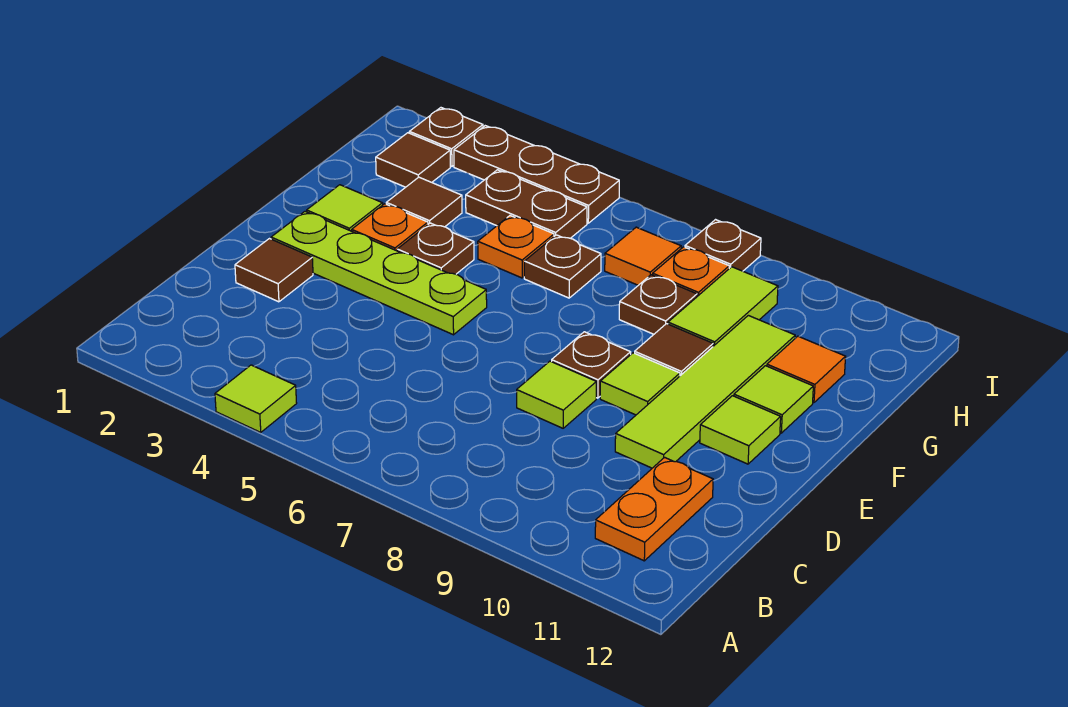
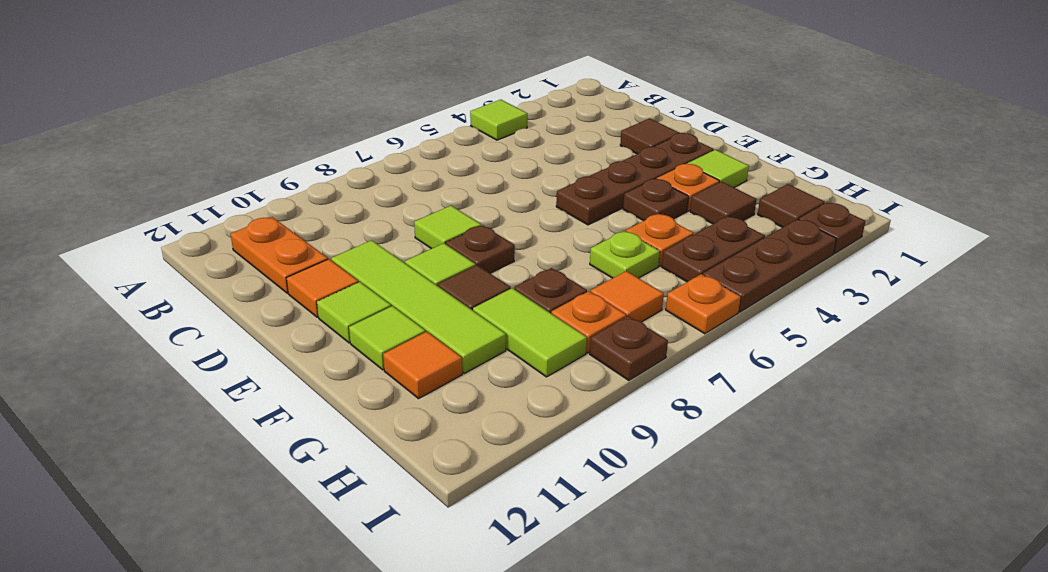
none -> orange 1x1 tile [287,259,358,317]
lime 1x4 plate [271,212,487,335] -> brown 1x4 plate [556,133,714,225]
brown 1x1 plate [524,235,601,298] -> lime 1x1 plate [590,231,660,278]
none -> orange 1x1 plate [666,274,741,334]

